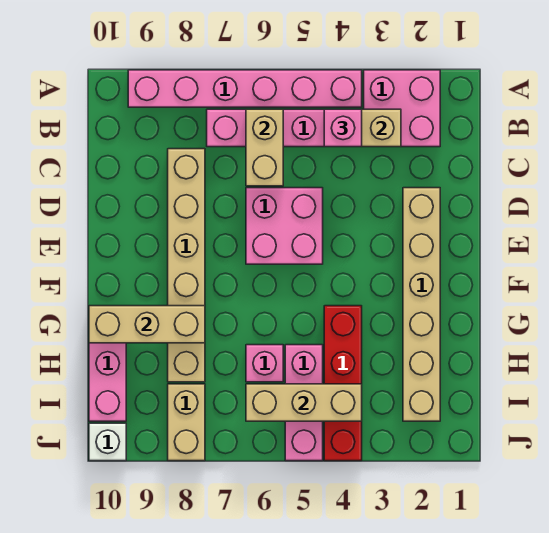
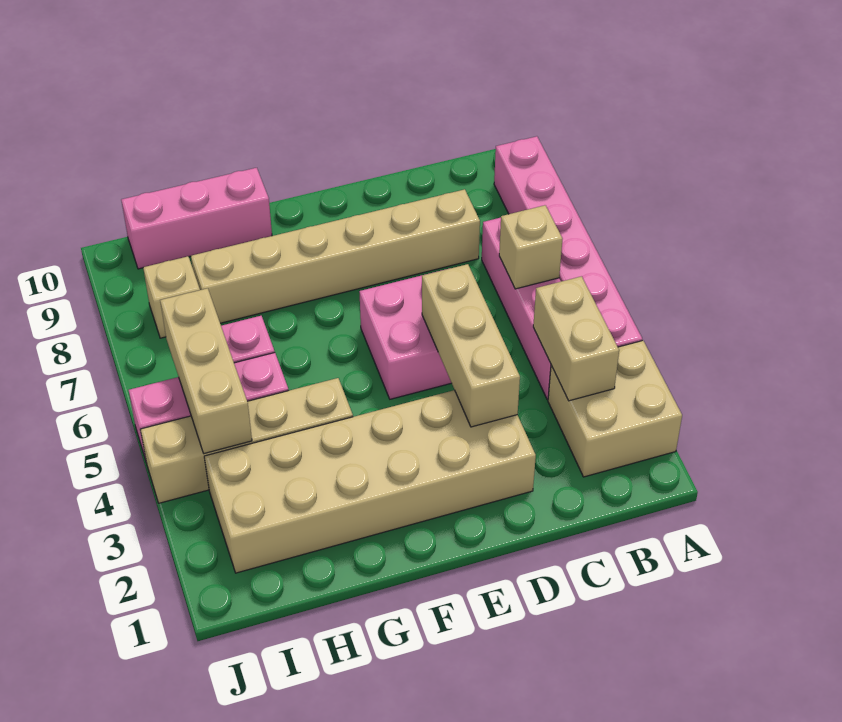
pink 2x2 brick [364,70,440,147] -> tan 2x2 brick [548,341,682,477]
pink 1x1 brick [324,109,362,147] -> none
tan 1x2 brick [246,109,283,186] -> tan 1x1 brick [499,205,562,289]
tan 1x6 brick [403,188,440,421] -> tan 2x6 brick [204,390,536,573]
red 1x4 brick [324,306,362,461] -> tan 1x4 brick [140,378,353,503]
tan 1x3 brick [89,306,205,343] -> tan 1x3 brick moved to [422,264,520,427]
tan 1x2 brick [168,384,205,461] -> tan 1x1 brick [143,256,200,338]
white 1x1 brick [89,423,126,461] -> none

